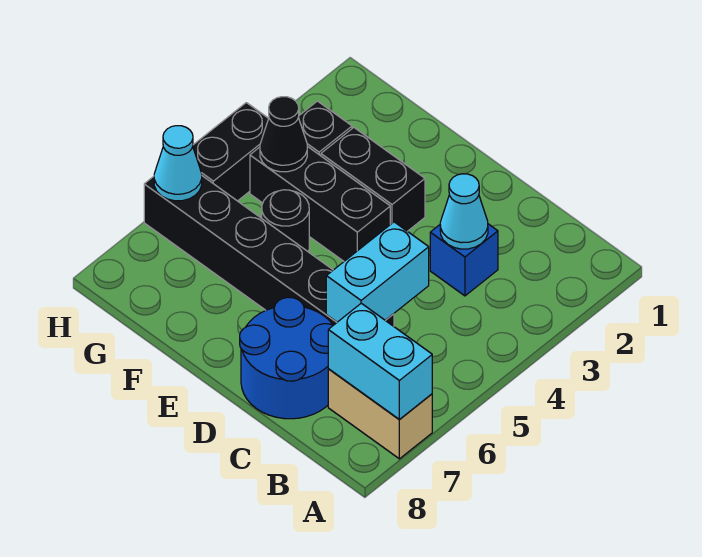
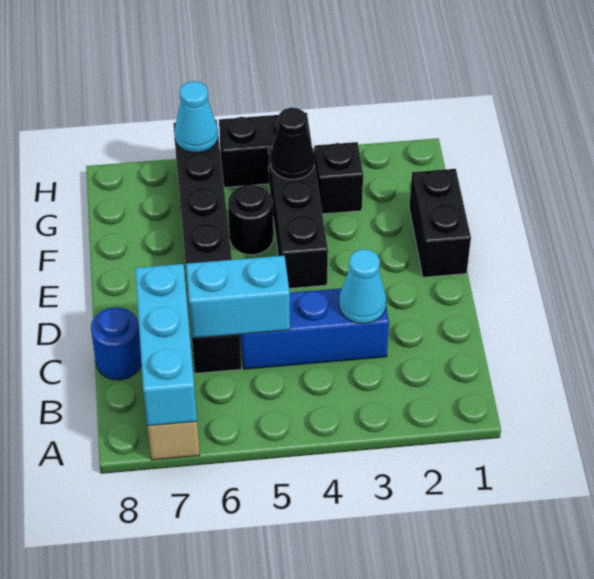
cyan 1x2 brick [328,303,432,420] -> cyan 1x3 brick [135,264,197,426]
blue 1x1 brick [430,224,498,296] -> blue 1x3 brick [240,288,389,369]
blue 2x2 round brick [240,297,333,419] -> blue 1x1 round brick [91,307,142,380]
black 1x2 brick [321,128,425,231] -> black 1x2 brick moved to [409,169,471,277]

